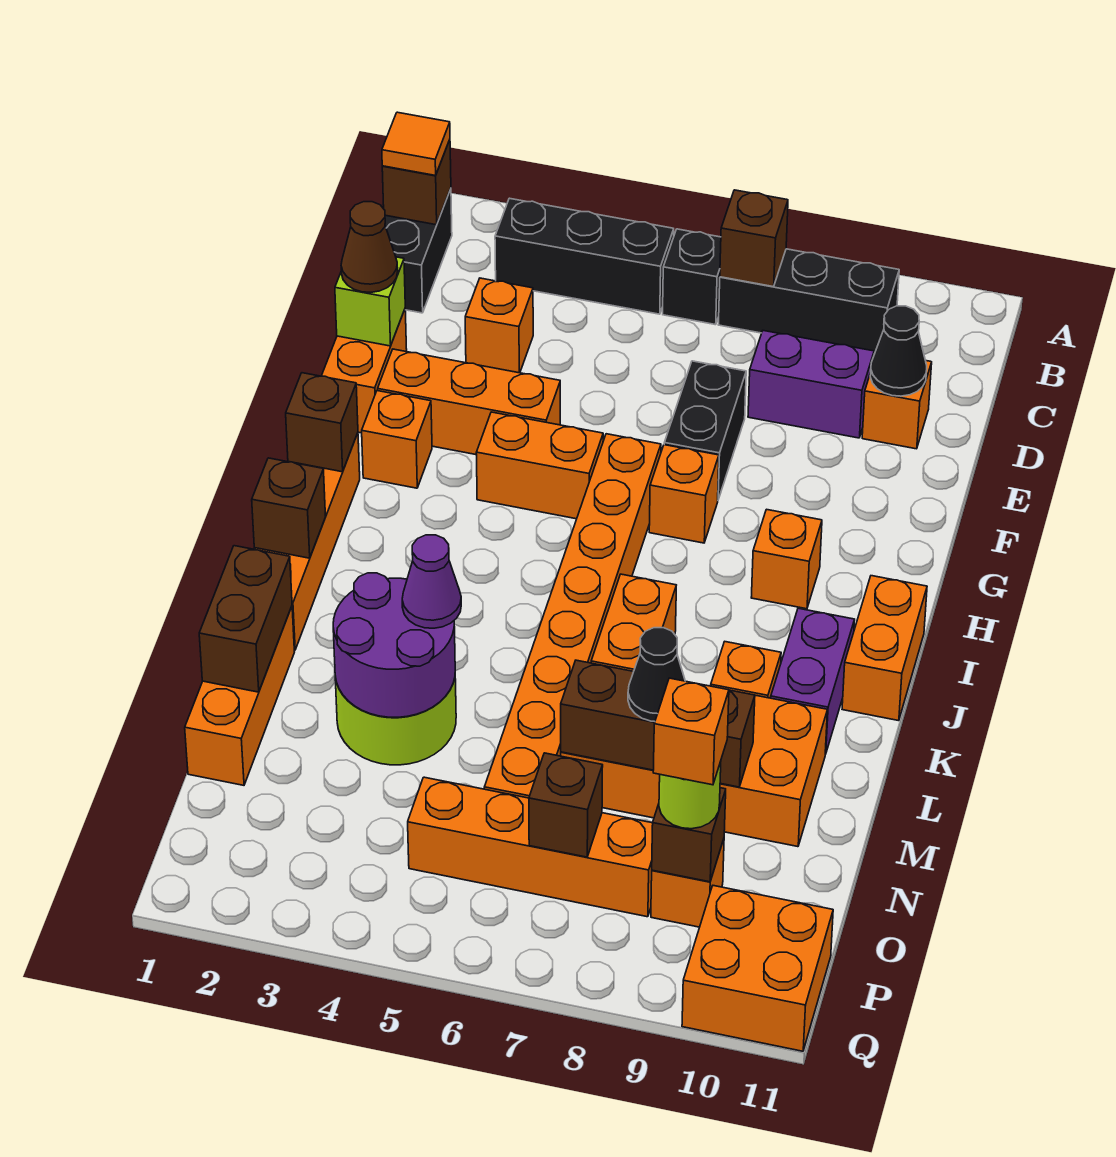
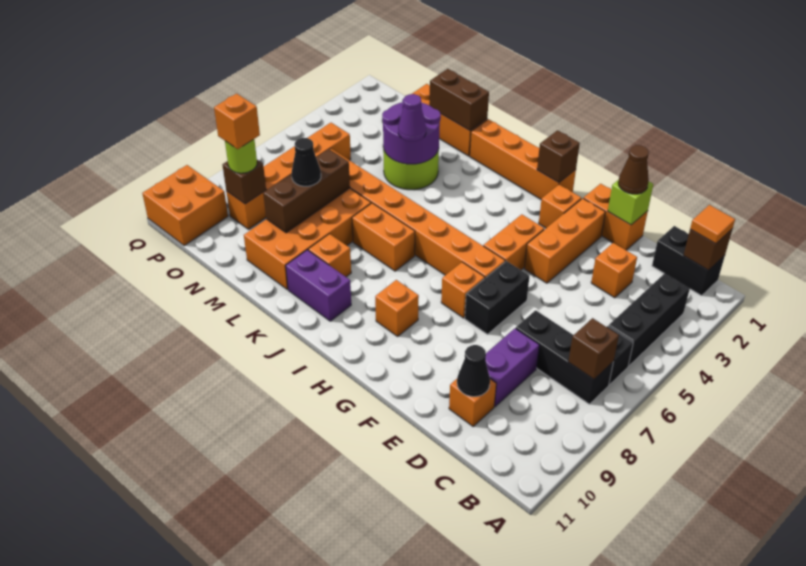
black 1x3 brick [718,249,899,354] -> black 1x3 brick turned to [516,310,613,404]
black 1x2 brick [664,361,746,499] -> black 1x2 brick turned to [465,261,529,334]
orange 1x2 brick [842,576,927,721] -> none
brown 1x1 brick [252,458,326,558] -> none
brown 1x1 brick [529,753,603,857] -> none

